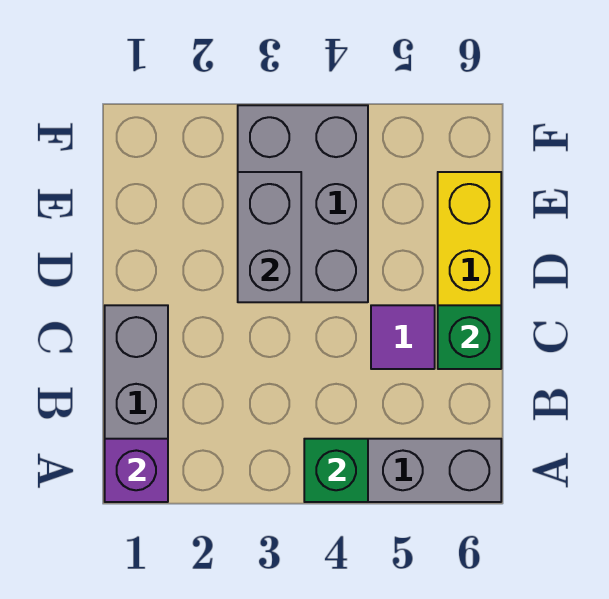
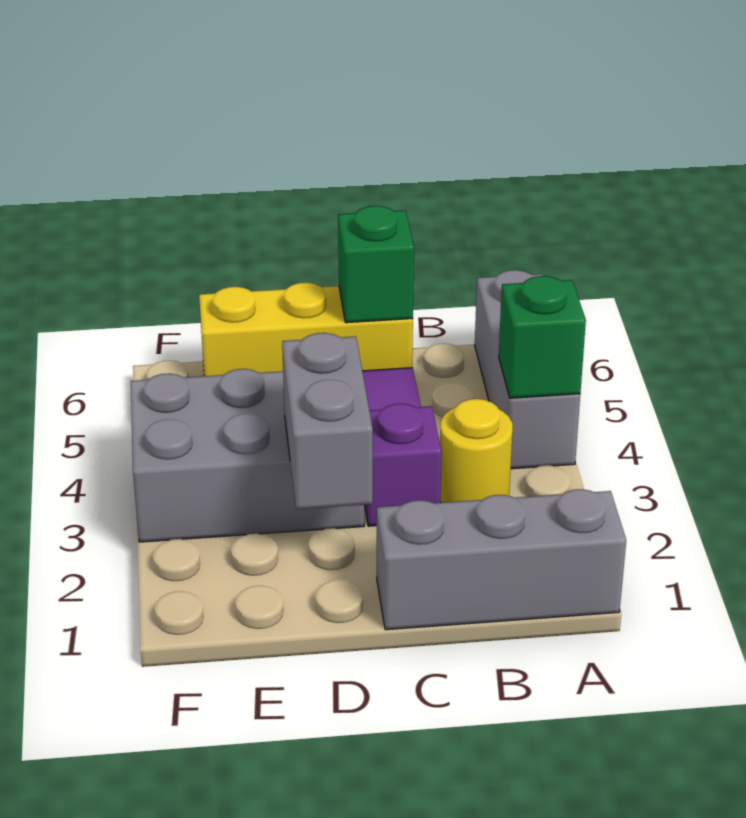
purple 1x1 brick [105,439,168,502] -> purple 1x1 brick moved to [365,404,442,526]
none -> yellow 1x1 round brick [440,399,513,503]
grey 1x2 brick [238,172,301,302] -> grey 1x2 brick turned to [282,333,373,509]

